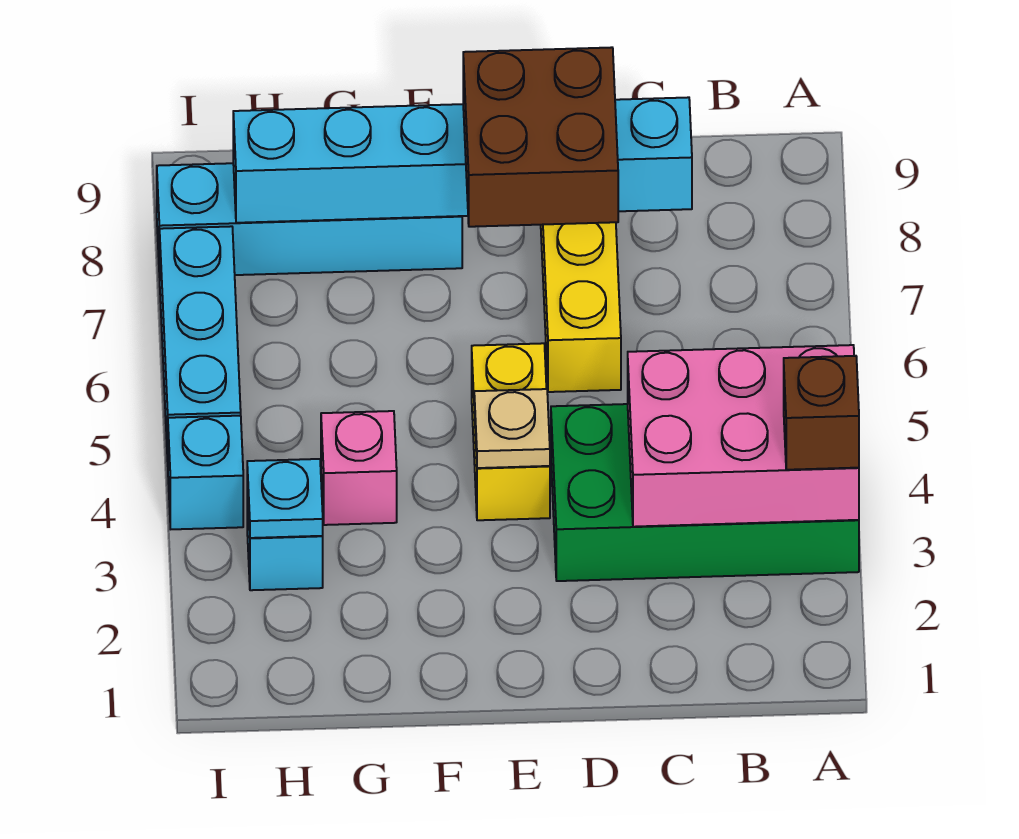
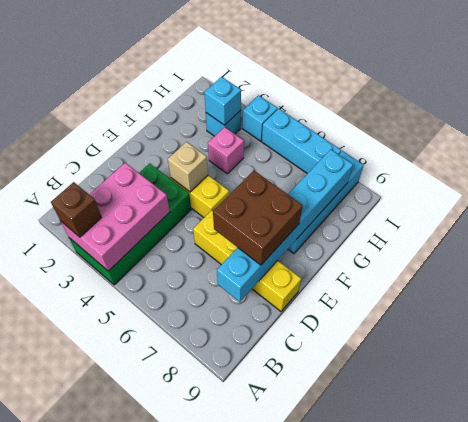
tan 1x1 plate [474,389,550,468] -> tan 1x1 brick [168,142,208,192]
cyan 1x1 plate [247,459,323,538] -> cyan 1x1 brick [204,77,241,125]

